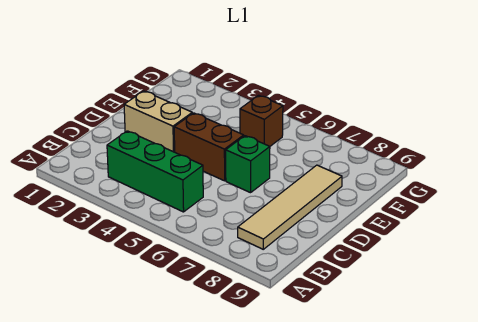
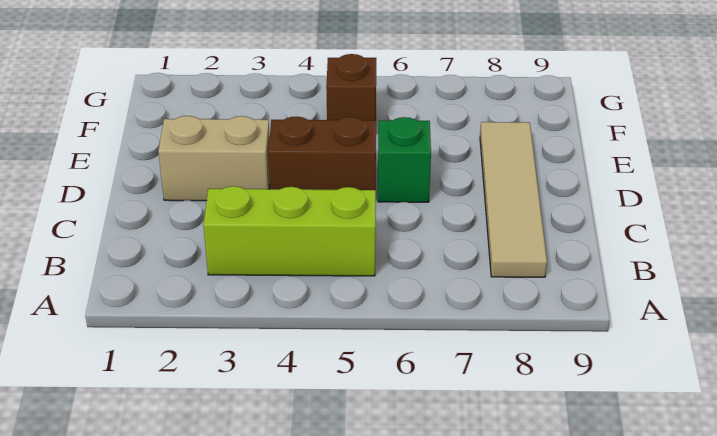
green 1x3 brick [107,131,203,212] -> lime 1x3 brick [203,186,376,276]

